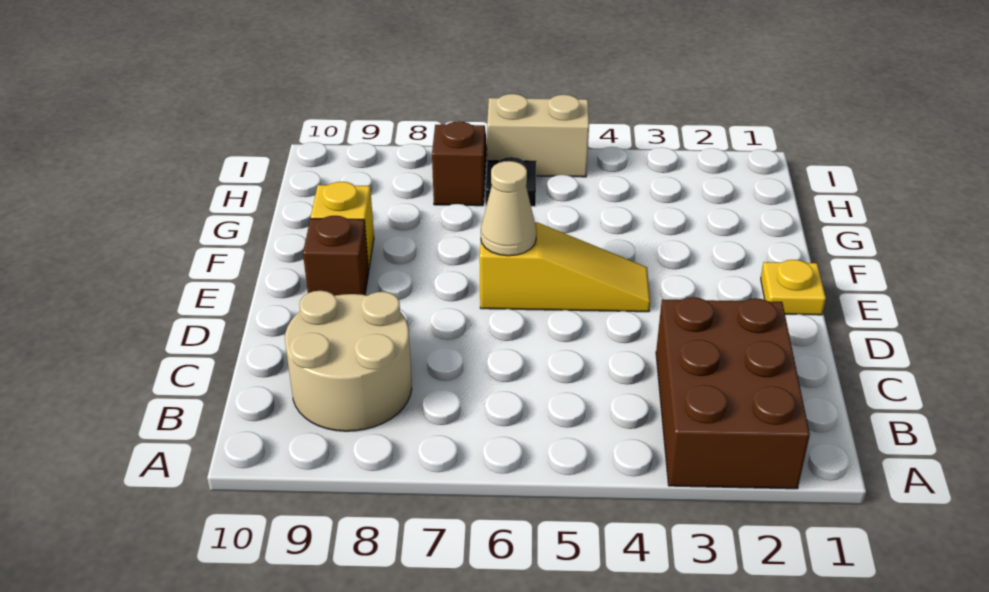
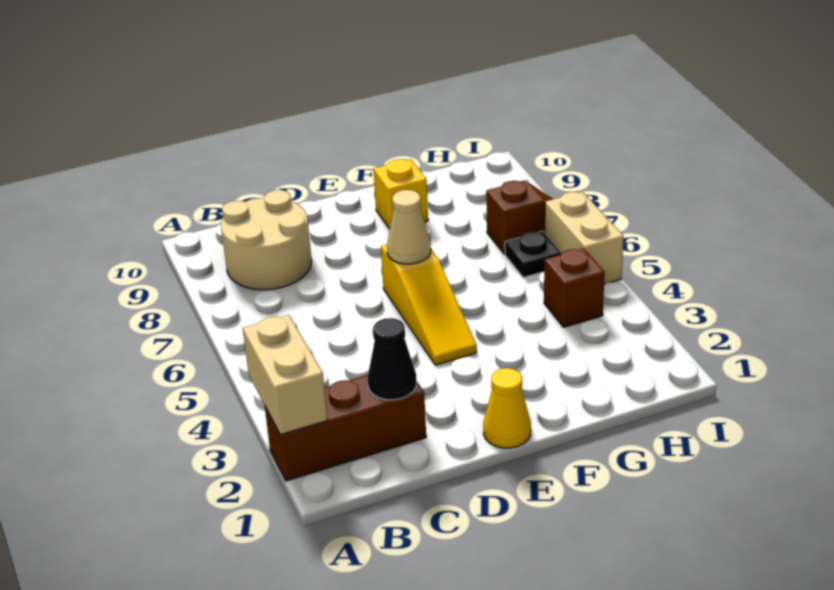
brown 2x3 brick [656,297,810,489] -> brown 1x3 brick [265,375,426,481]
none -> tan 1x2 brick [243,315,327,435]
none -> black 1x1 cone [368,318,417,400]
yellow 1x1 plate [761,260,826,315] -> yellow 1x1 cone [483,368,531,448]
brown 1x1 brick [303,216,369,296] -> brown 1x1 brick moved to [544,248,605,327]

